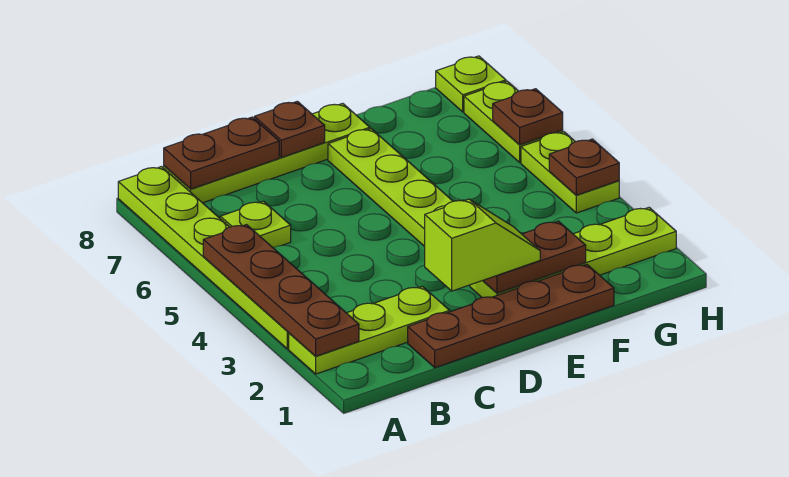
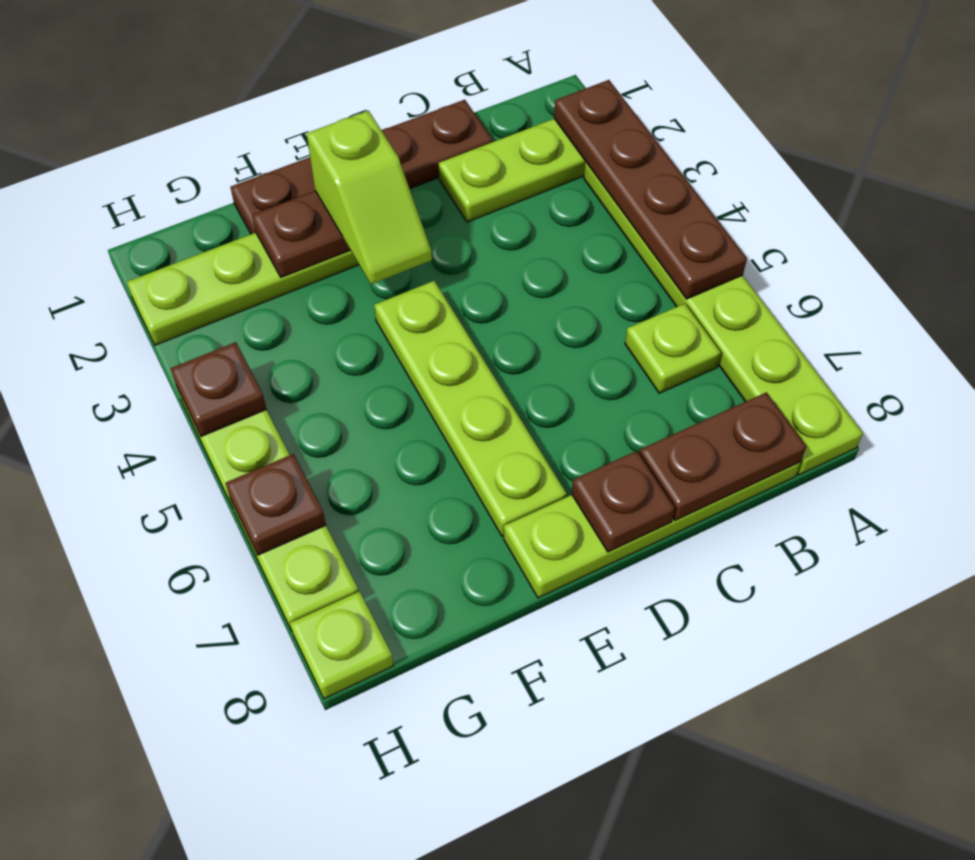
lime 1x2 slope [425,199,540,291] -> lime 1x2 slope turned to [307,111,432,284]

